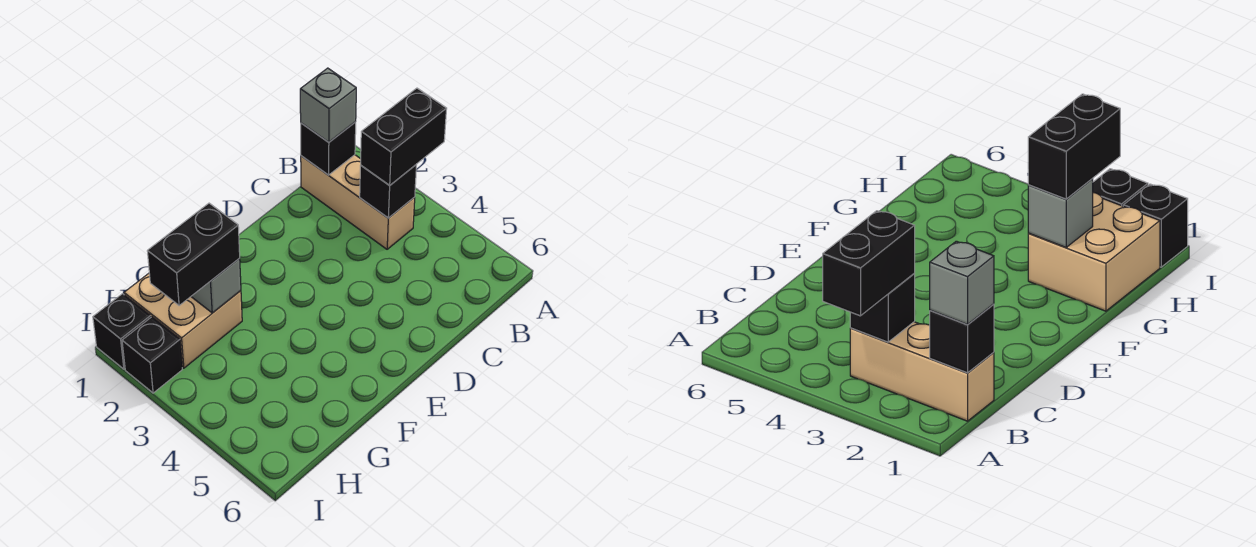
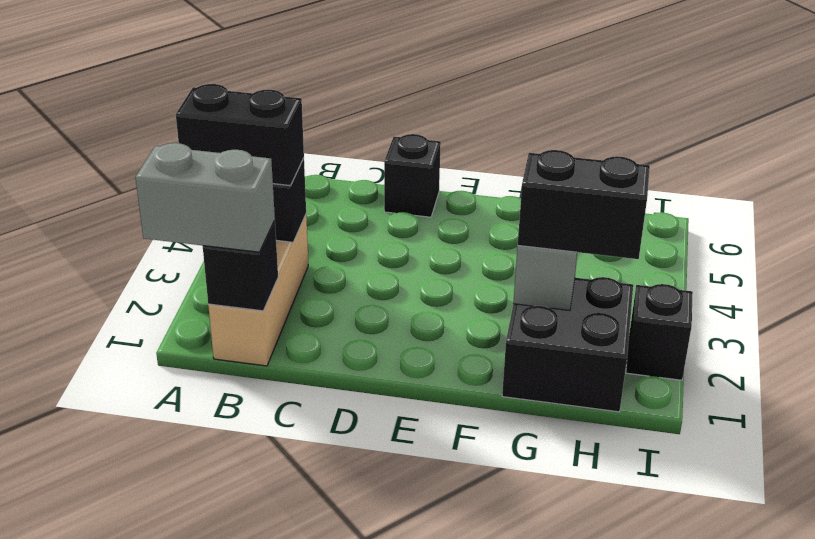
grey 1x1 brick [300,68,356,142] -> grey 1x2 brick [135,143,275,252]
tan 2x2 brick [124,273,242,368] -> black 2x2 brick [502,277,633,412]
black 1x1 brick [93,294,151,369] -> black 1x1 brick moved to [384,134,441,217]

